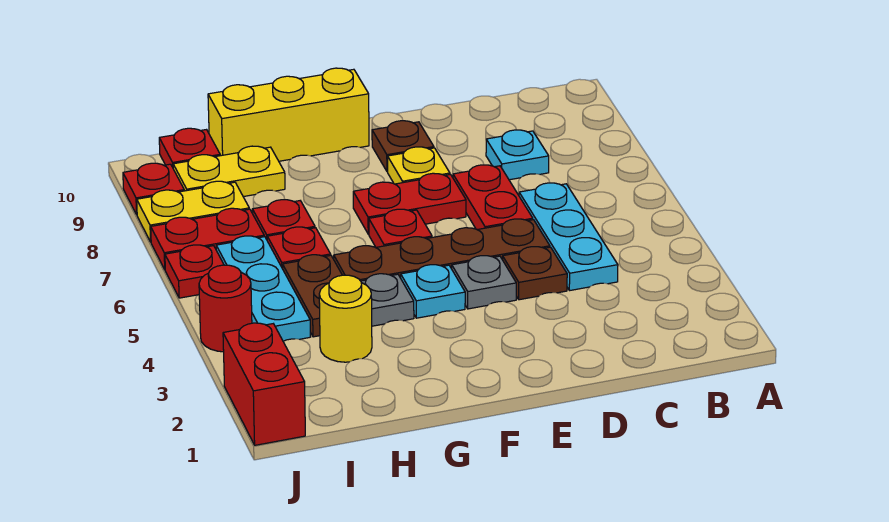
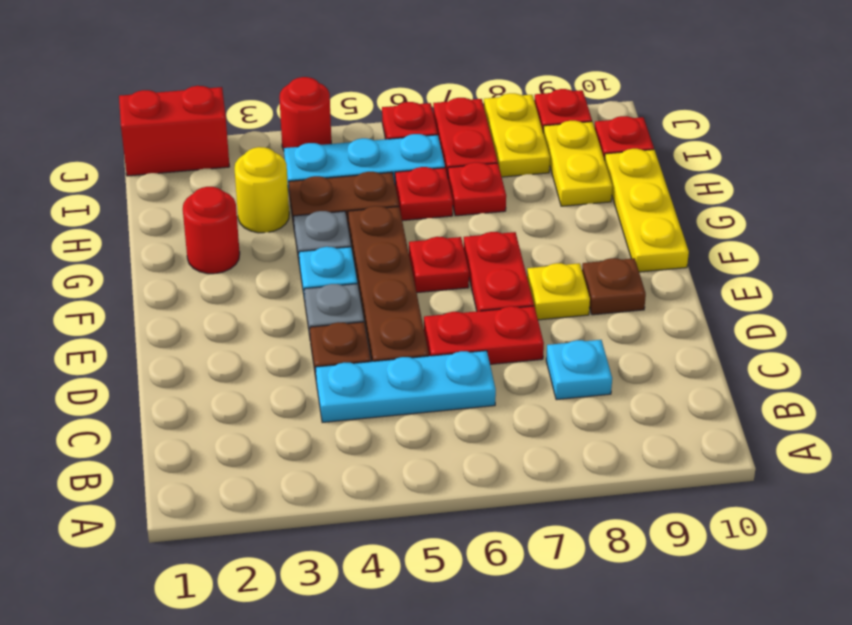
yellow 1x3 brick [208,68,369,161] -> yellow 1x3 plate [605,149,689,272]
none -> red 1x1 round brick [183,187,240,274]

